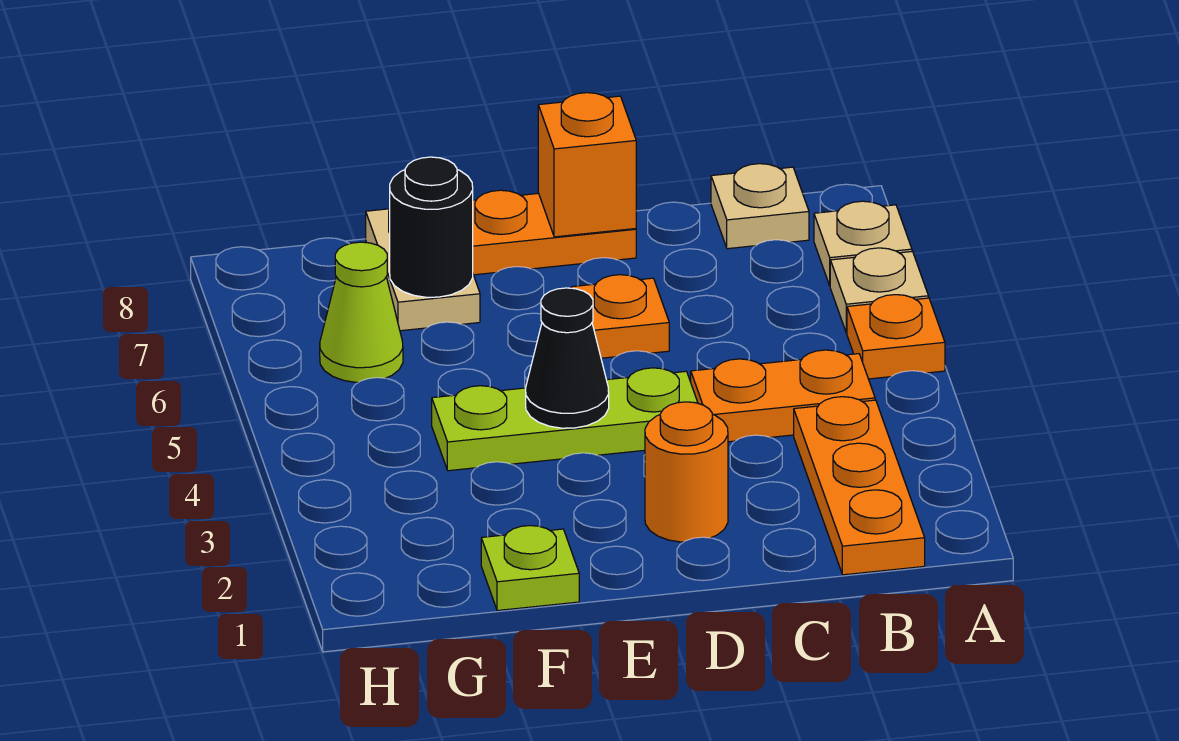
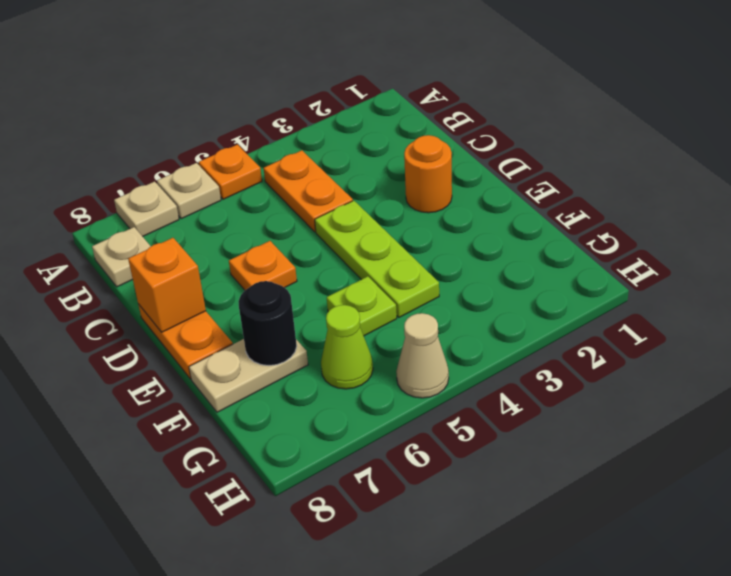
orange 1x3 plate [794,397,925,575] -> none
black 1x1 cone [526,288,609,428] -> none
lime 1x1 plate [481,526,579,611] -> lime 1x1 plate moved to [327,276,397,336]
none -> tan 1x1 cone [396,313,449,398]

